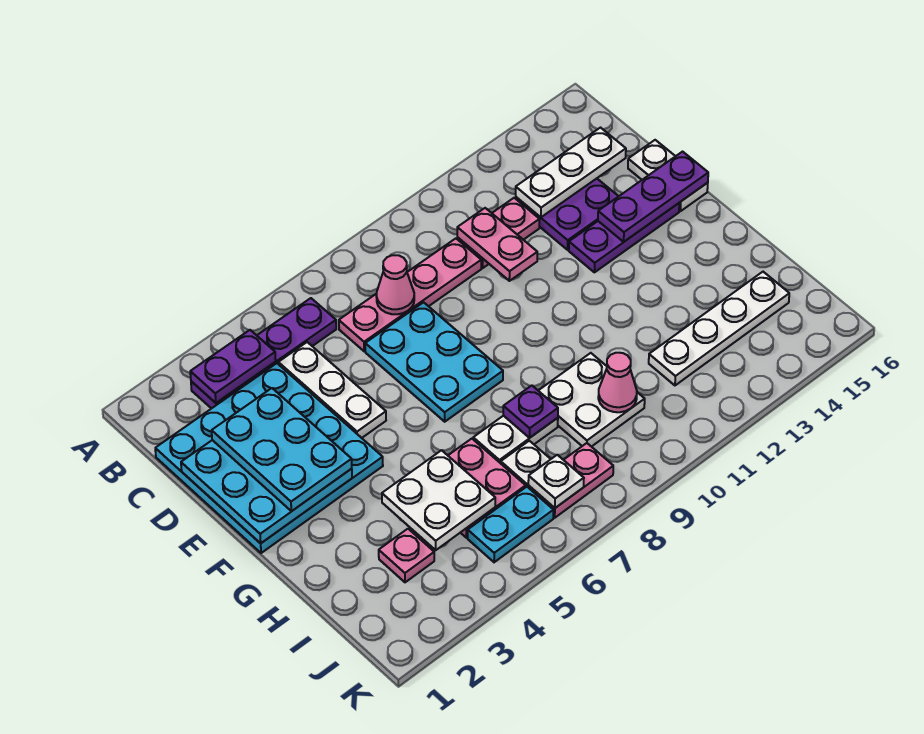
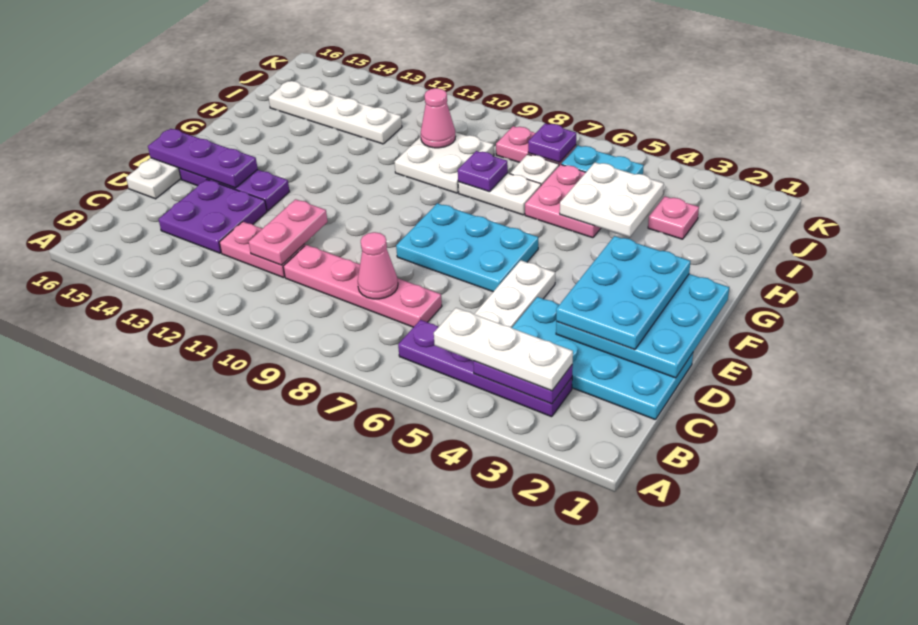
cyan 4x4 plate [155,363,383,553] -> cyan 2x4 plate [512,297,693,420]
white 1x3 plate [516,128,626,217] -> white 1x3 plate moved to [434,308,573,391]
cyan 2x3 plate [365,302,503,422] -> cyan 2x3 plate turned to [396,203,538,292]
white 1x1 plate [528,455,584,508] -> purple 1x1 plate [528,123,576,162]

